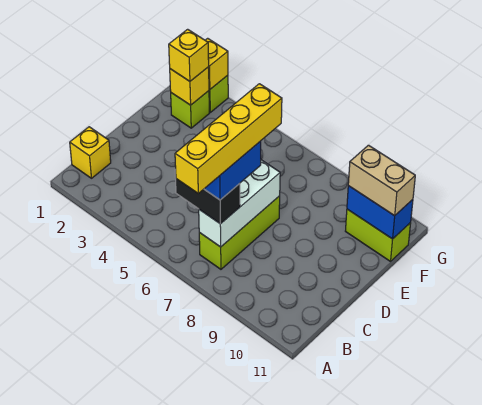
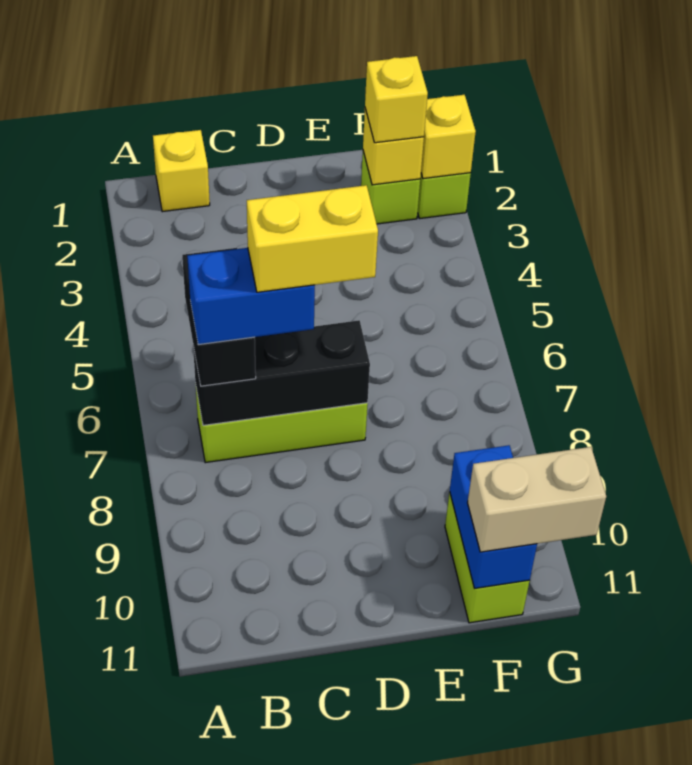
yellow 1x4 brick [175,84,282,193] -> yellow 1x2 brick [247,185,378,292]
white 1x3 brick [199,160,280,247] -> black 1x3 brick [193,320,370,425]
tan 1x2 brick [348,145,415,216] -> tan 1x2 brick turned to [467,447,606,552]

